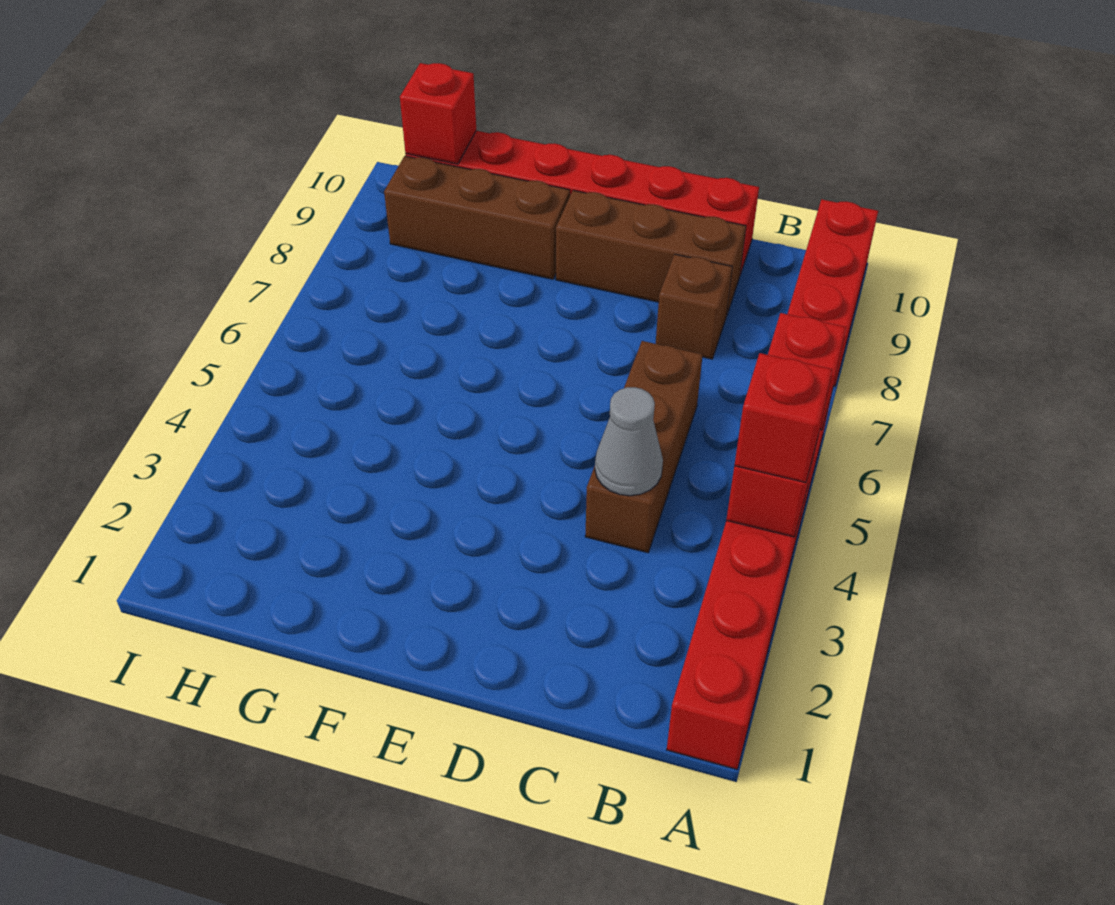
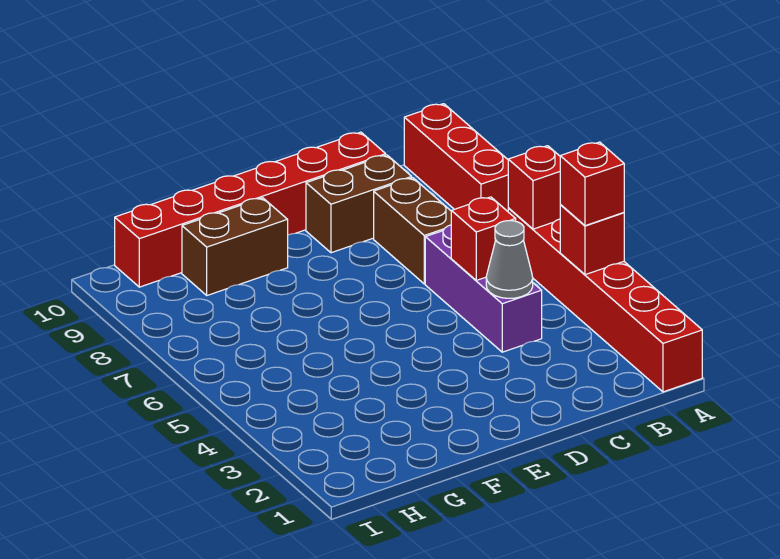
brown 1x3 brick [585,341,703,553] -> purple 1x3 brick [425,225,542,352]
brown 1x1 brick [656,254,732,359] -> brown 1x2 brick [374,178,451,284]
brown 1x3 brick [556,190,746,316] -> brown 1x2 brick [306,155,412,253]
brown 1x3 brick [384,156,570,279] -> brown 1x2 brick [182,198,288,295]
red 1x1 brick [400,63,476,164] -> red 1x1 brick moved to [451,197,516,280]

